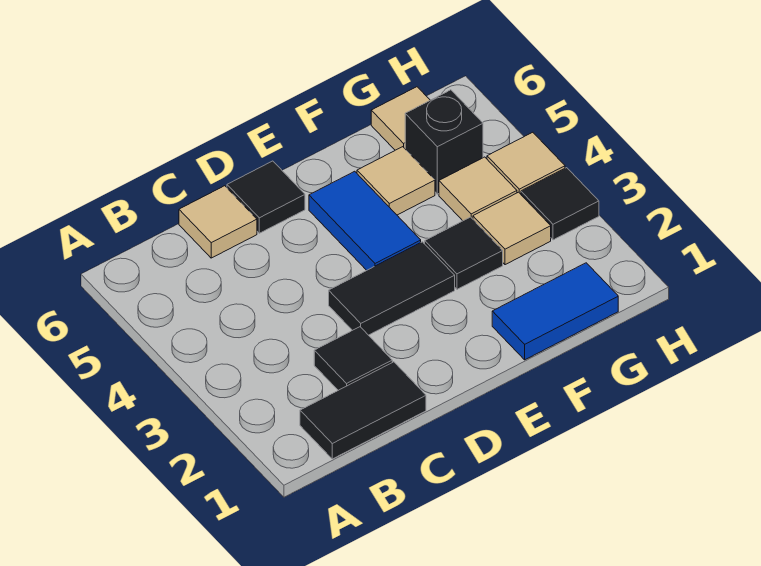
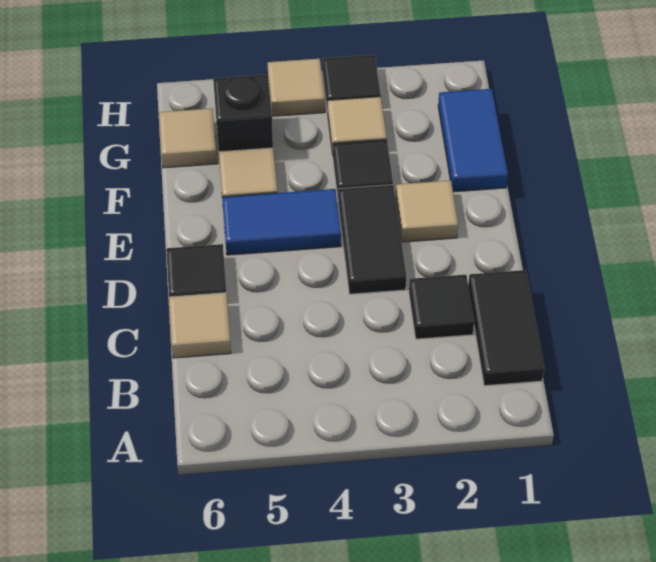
tan 1x1 tile [439,157,517,221] -> tan 1x1 tile moved to [396,180,458,242]

